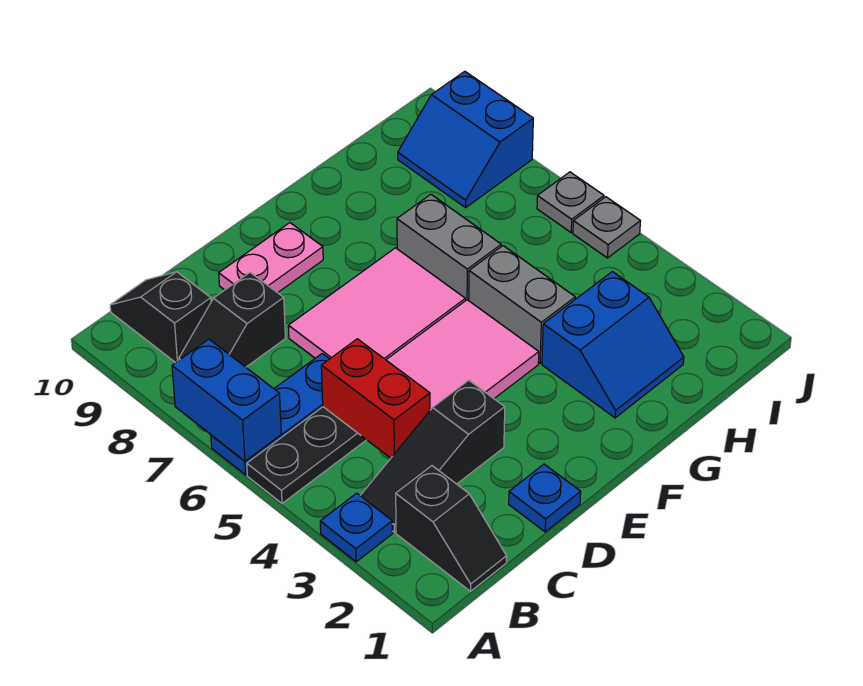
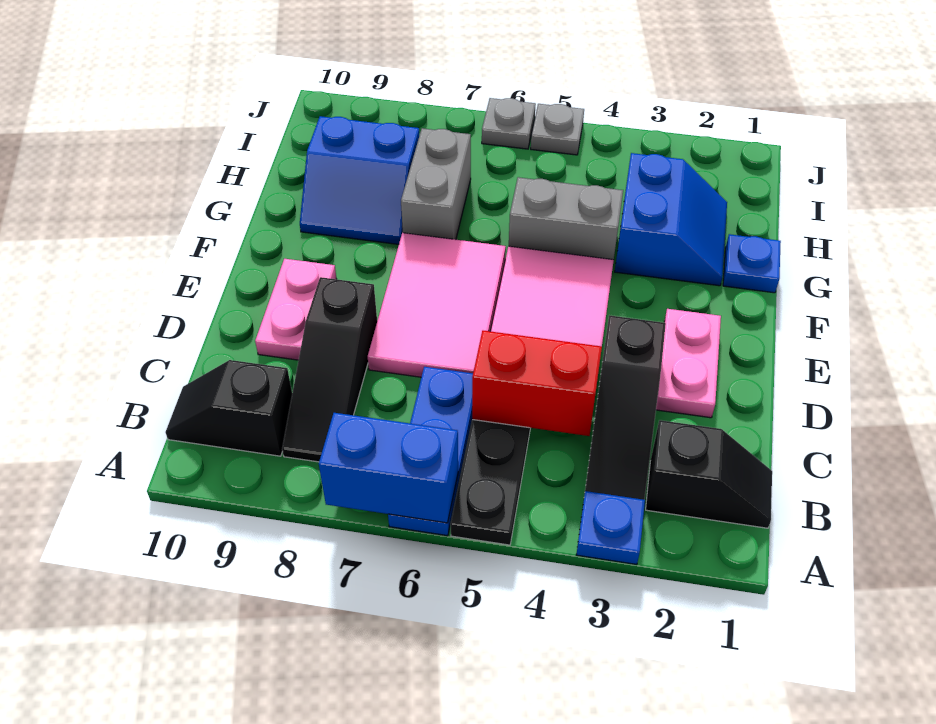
black 1x2 slope [179,273,285,367] -> black 1x3 slope [282,277,377,462]
blue 1x1 plate [509,464,581,532] -> blue 1x1 plate moved to [723,234,781,293]
none -> pink 1x2 plate [656,309,721,418]
grey 1x2 brick [397,194,501,301] -> grey 1x2 brick turned to [401,128,471,240]
blue 2x2 slope [398,71,533,208] -> blue 2x2 slope moved to [300,116,419,244]

